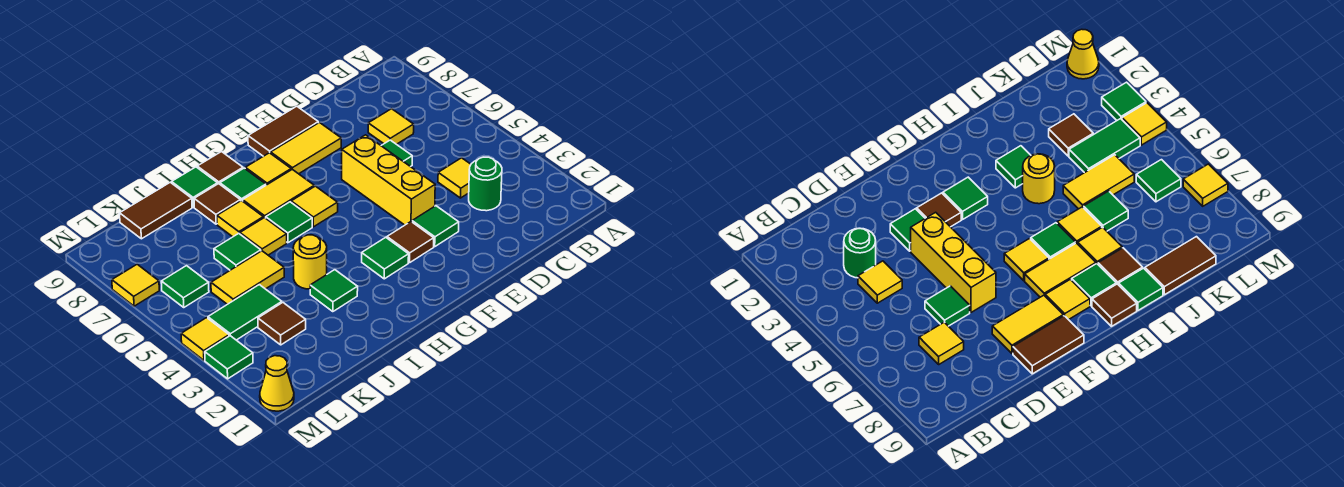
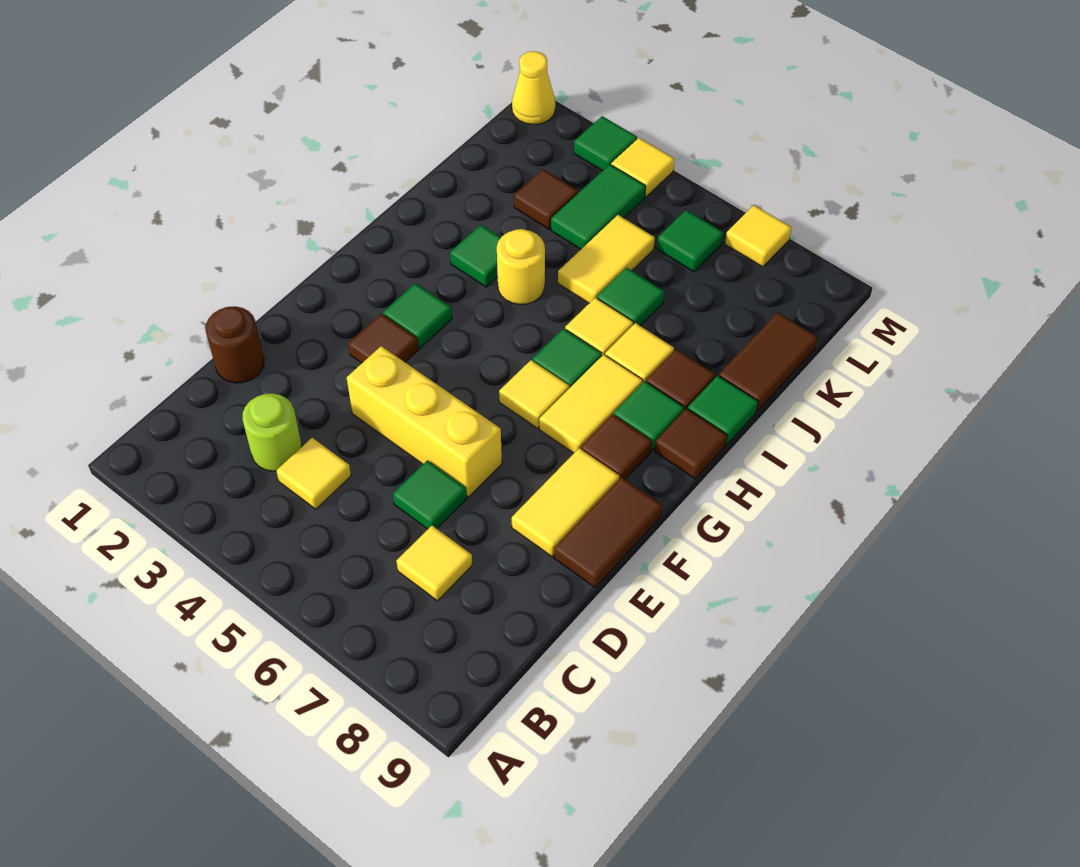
green 1x1 round brick [469,157,502,211] -> lime 1x1 round brick [243,393,302,471]
none -> brown 1x1 round brick [206,306,264,383]
green 1x1 tile [412,206,459,246] -> none
yellow 1x1 tile [245,153,291,185] -> brown 1x1 tile [581,414,652,479]

